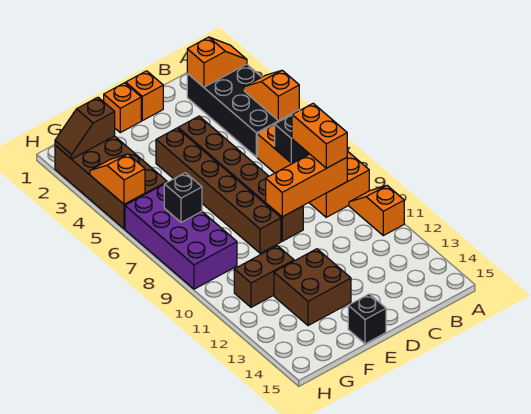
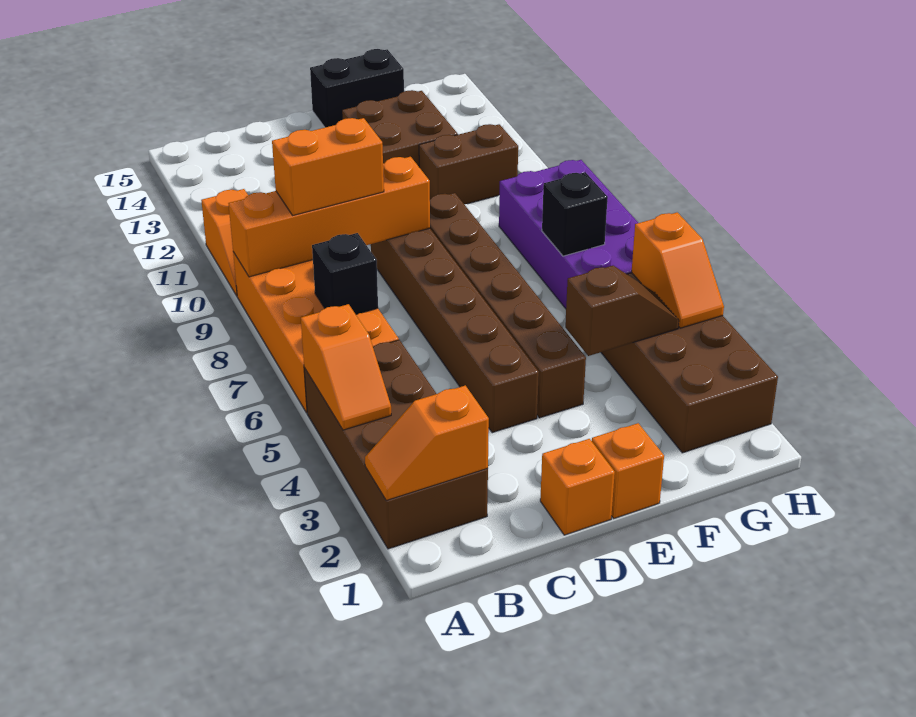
black 2x4 brick [187,64,299,157] -> brown 2x4 brick [304,340,488,549]
orange 1x2 brick [292,103,347,168] -> orange 1x2 brick turned to [272,118,384,215]
orange 1x3 brick [266,154,347,217] -> orange 1x4 brick [229,157,430,277]
black 1x1 brick [348,294,386,344] -> black 1x2 brick [310,49,404,127]
brown 1x2 slope [55,97,115,159] -> brown 1x2 slope moved to [565,266,679,356]

